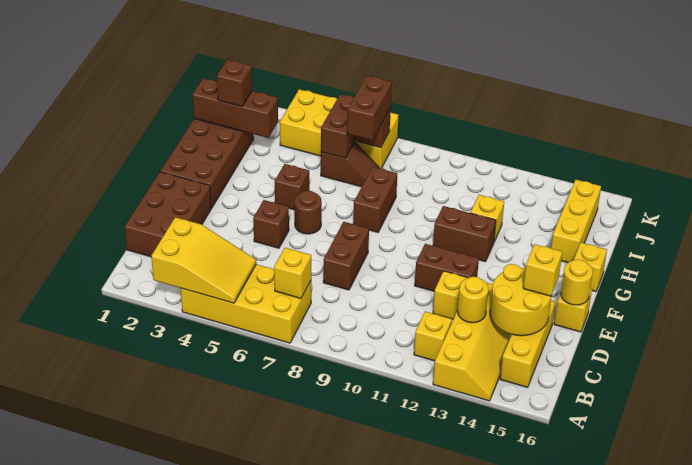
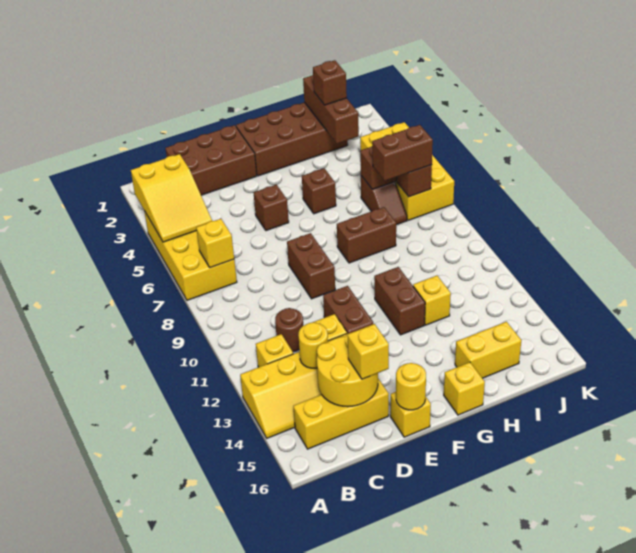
brown 1x2 brick [323,222,369,290] -> brown 1x2 brick turned to [287,233,335,299]
brown 1x1 round brick [295,191,322,234] -> brown 1x1 round brick moved to [275,308,303,352]
yellow 1x3 brick [551,180,601,263] -> yellow 1x2 brick [455,322,521,378]

